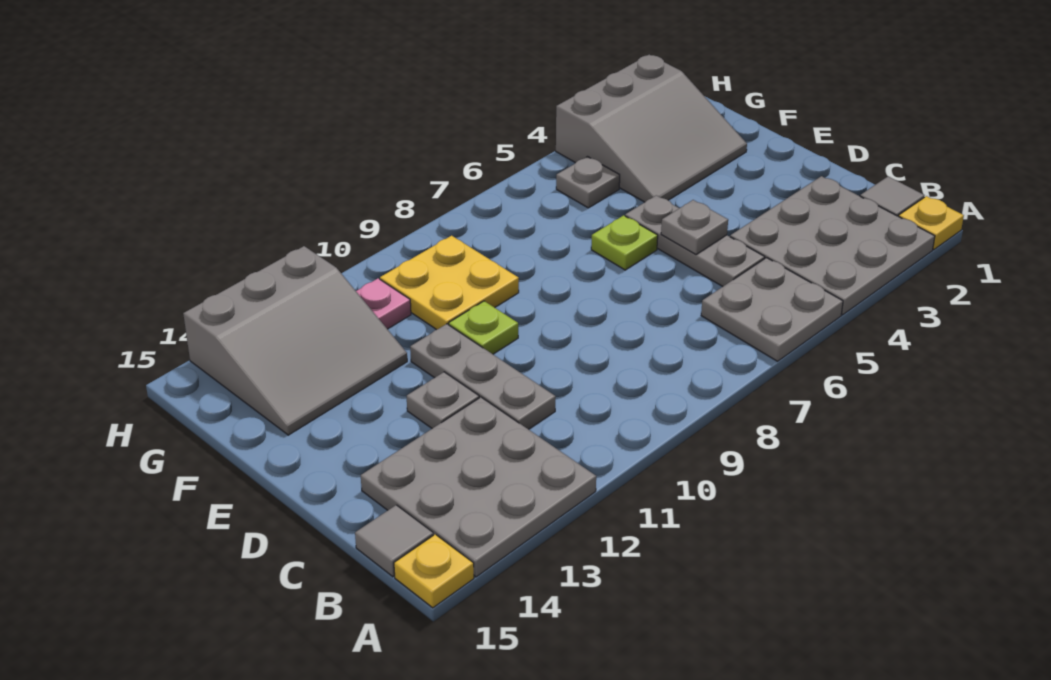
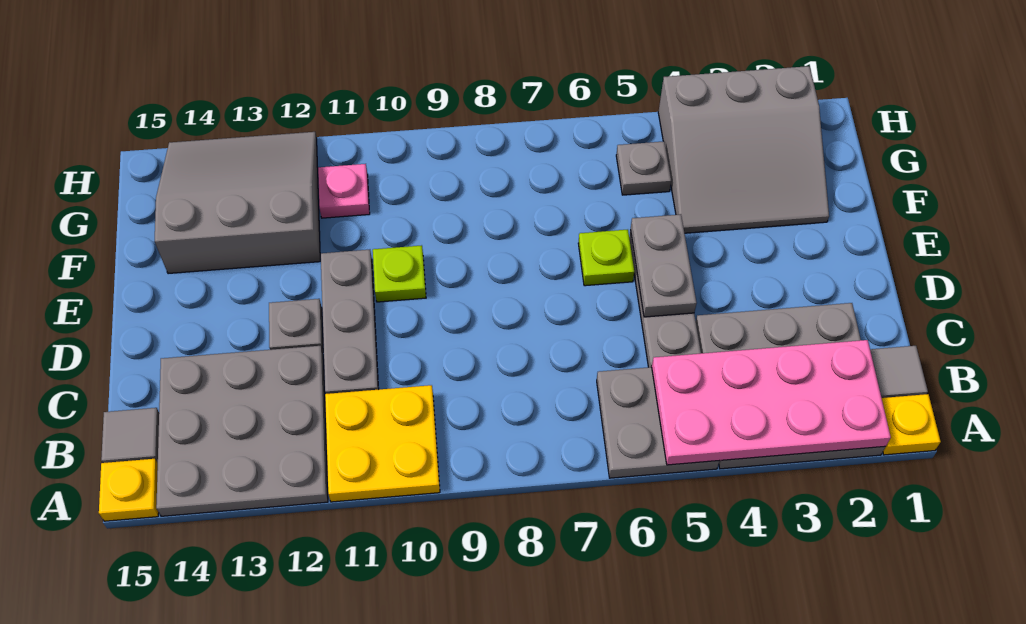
none -> pink 2x4 plate [652,340,891,465]
grey 1x1 plate [661,200,728,255] -> grey 1x2 plate [631,214,697,317]
yellow 2x2 plate [380,236,519,330] -> yellow 2x2 plate moved to [325,385,440,502]
grey 3x3 slope [183,246,407,435] -> grey 3x3 slope turned to [155,132,320,274]

